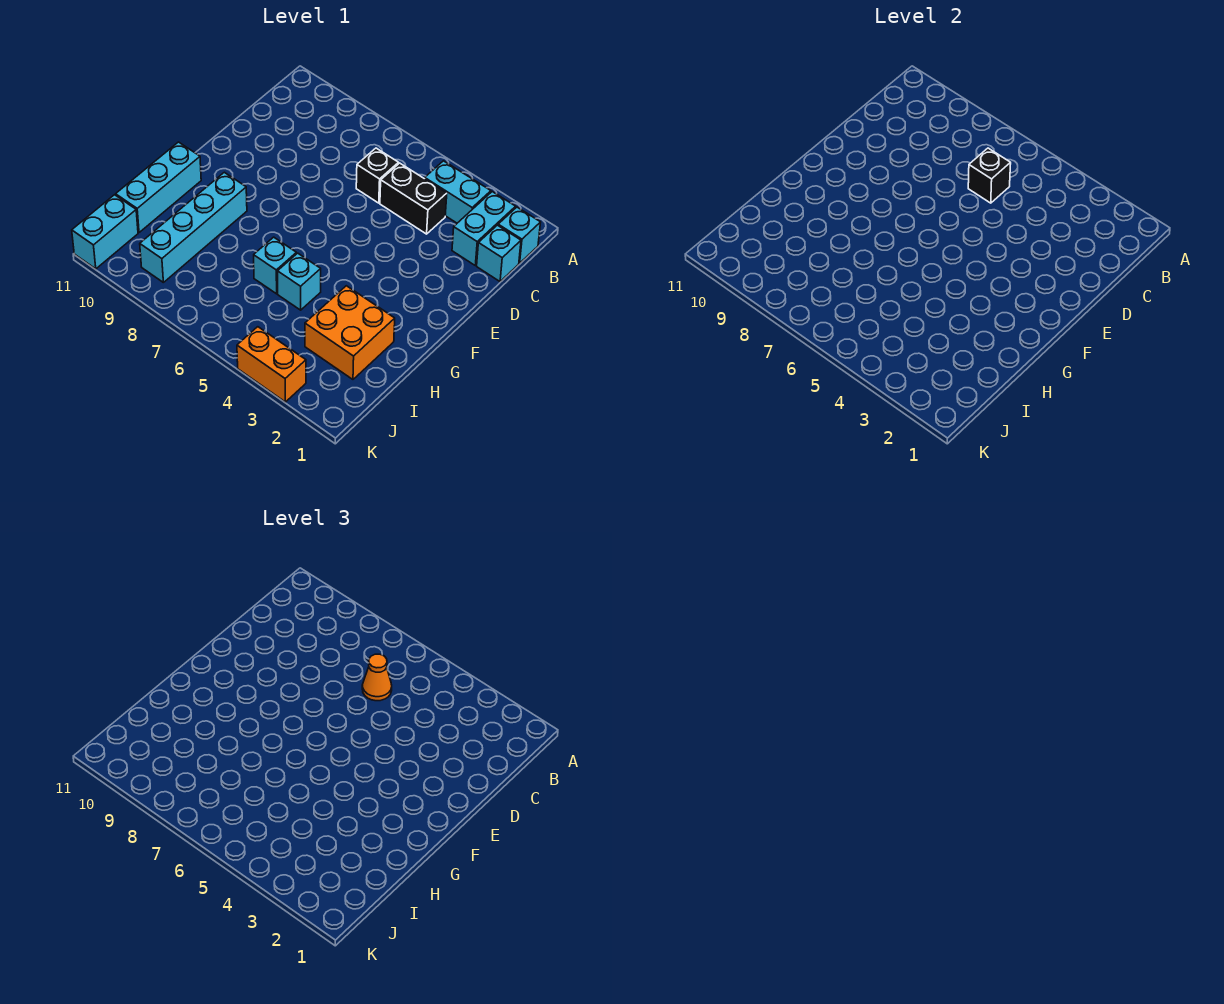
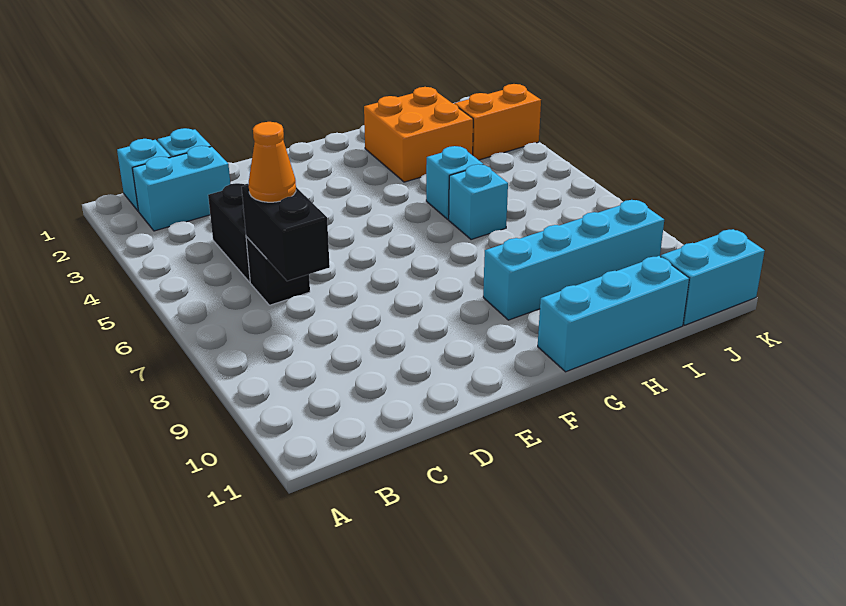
cyan 1x2 brick [425,161,491,223] -> none
black 1x1 brick [968,148,1011,203] -> black 1x2 brick [242,185,330,281]
orange 1x2 brick [237,327,306,402] -> orange 1x2 brick turned to [454,84,541,160]

